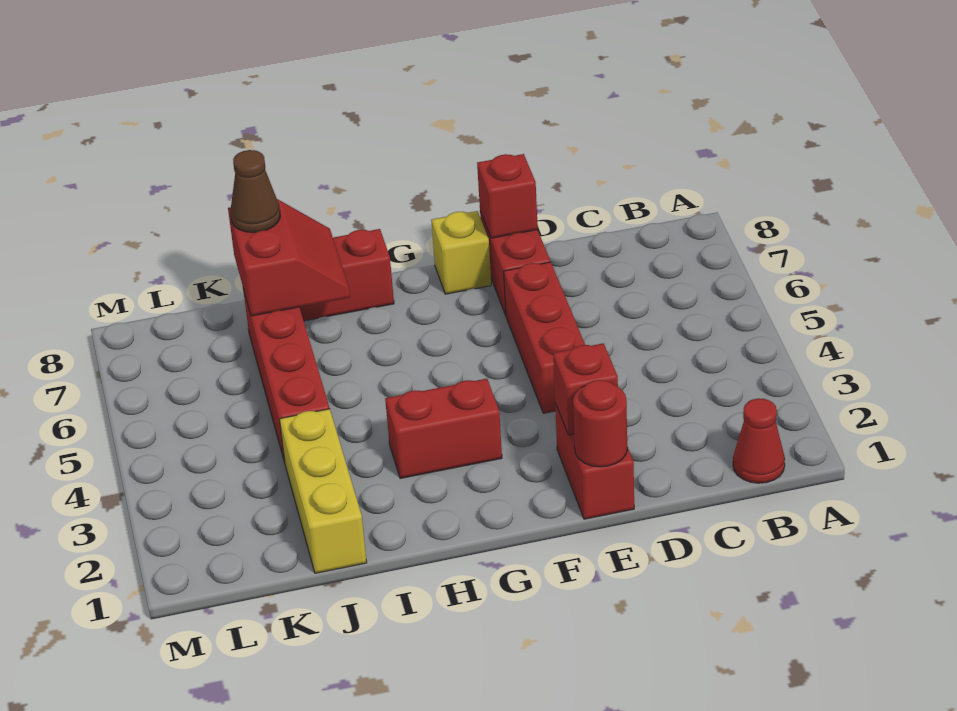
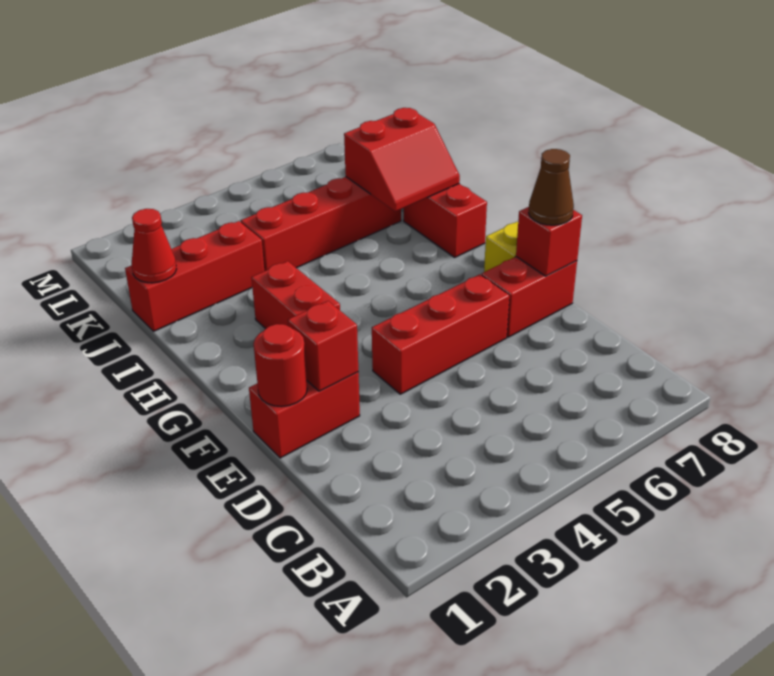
red 1x1 cone [733,398,785,483] -> red 1x1 cone moved to [132,209,176,283]
yellow 1x3 brick [279,409,367,573] -> red 1x3 brick [125,221,264,331]
brown 1x1 cone [231,150,280,233] -> brown 1x1 cone moved to [529,149,574,225]

